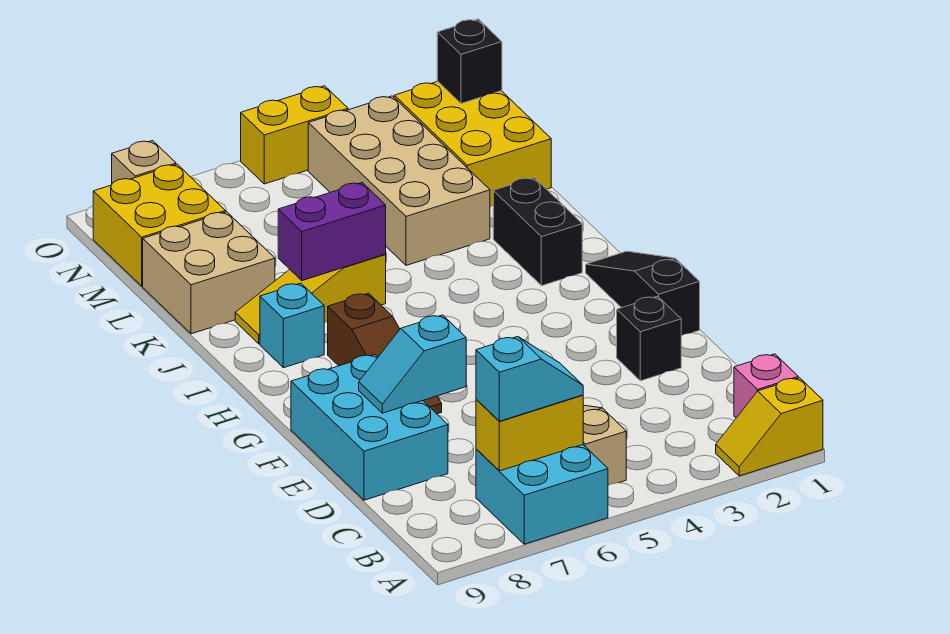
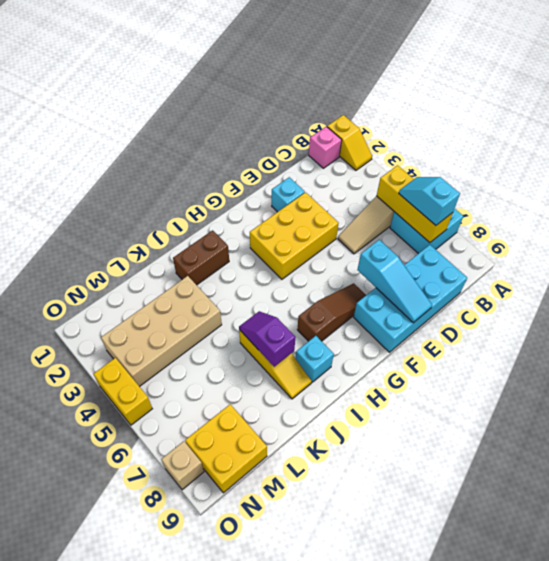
yellow 1x2 brick [476,395,583,471] -> yellow 1x3 brick [377,165,453,243]
cyan 2x3 brick [291,355,448,500] -> cyan 2x4 brick [354,245,467,352]
black 1x1 brick [617,296,681,381] -> cyan 1x1 brick [272,177,305,212]
cyan 1x2 slope [359,315,466,413] -> cyan 1x3 slope [357,240,432,323]
black 1x3 slope [586,251,700,336] -> none
black 1x2 brick [493,178,582,286] -> brown 1x2 brick [173,230,229,285]
purple 1x2 brick [278,183,386,281] -> purple 1x2 slope [239,311,295,367]
tan 2x2 brick [143,212,275,334] -> none
yellow 2x3 brick [394,82,551,207] -> yellow 2x3 brick moved to [250,192,339,279]
black 1x1 brick [437,19,502,103] -> none

